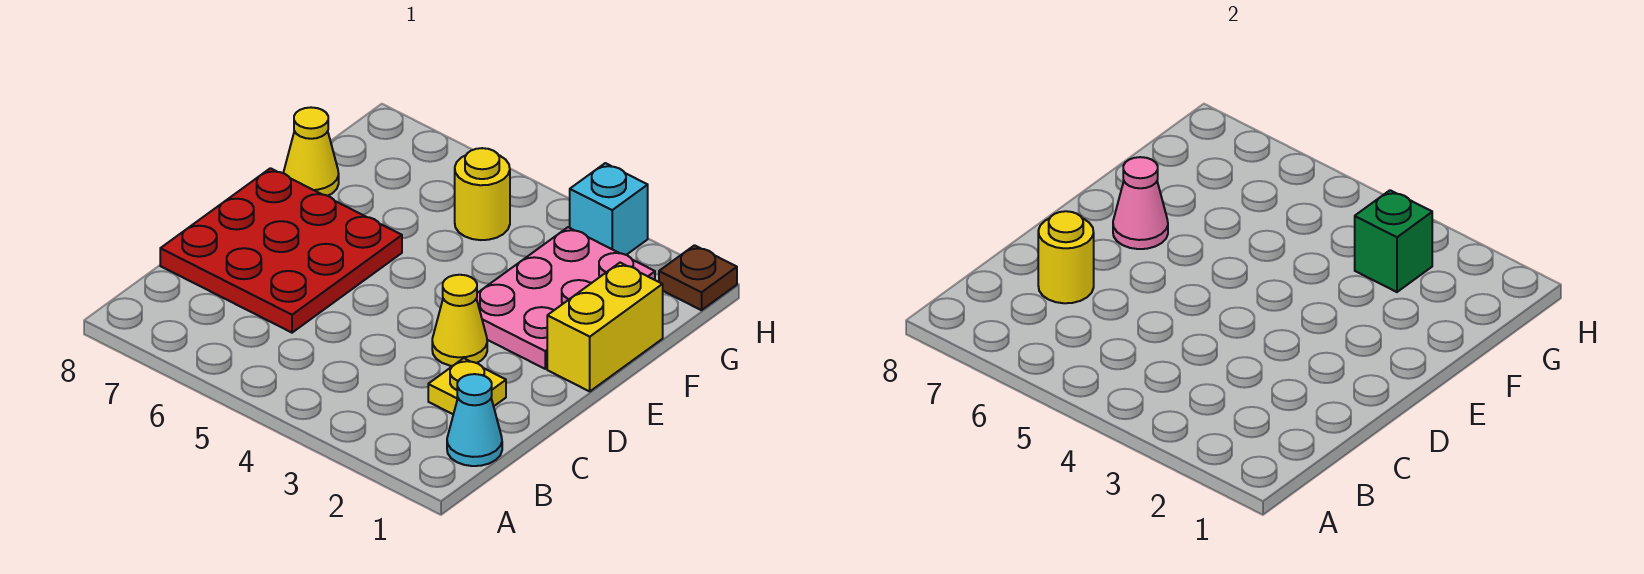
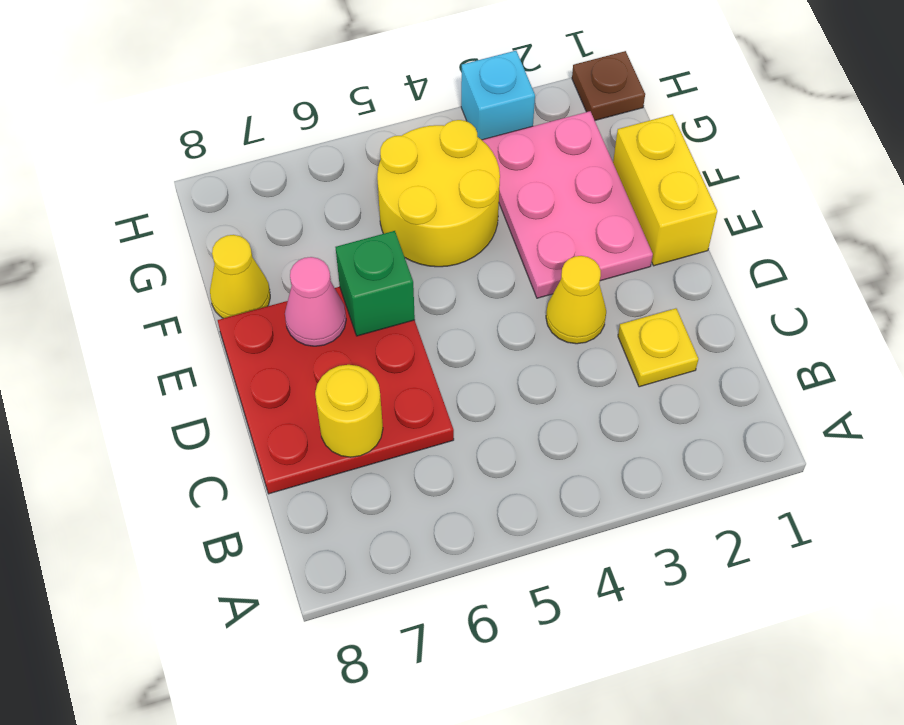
cyan 1x1 cone [447,374,502,466] -> none
green 1x1 brick [1355,190,1432,292] -> green 1x1 brick moved to [336,231,415,336]
yellow 1x1 round brick [455,148,510,240] -> yellow 2x2 round brick [377,120,500,267]

